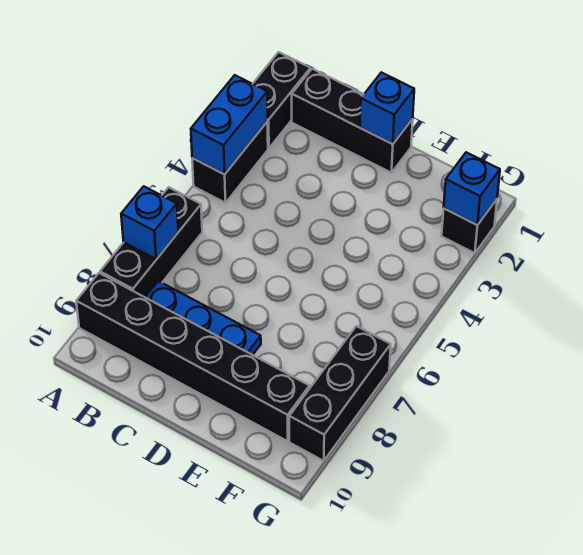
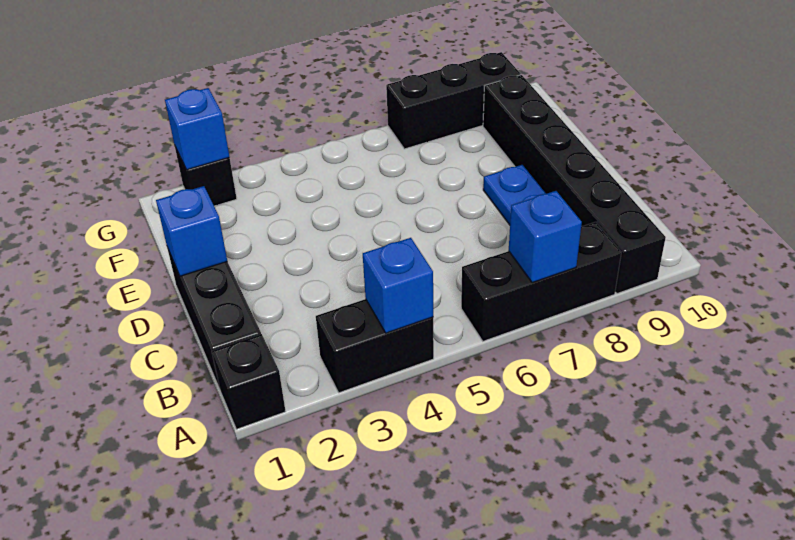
black 1x2 brick [253,52,310,148] -> black 1x1 brick [212,334,286,429]
blue 1x2 brick [191,75,268,174] -> blue 1x1 brick [363,238,433,333]

